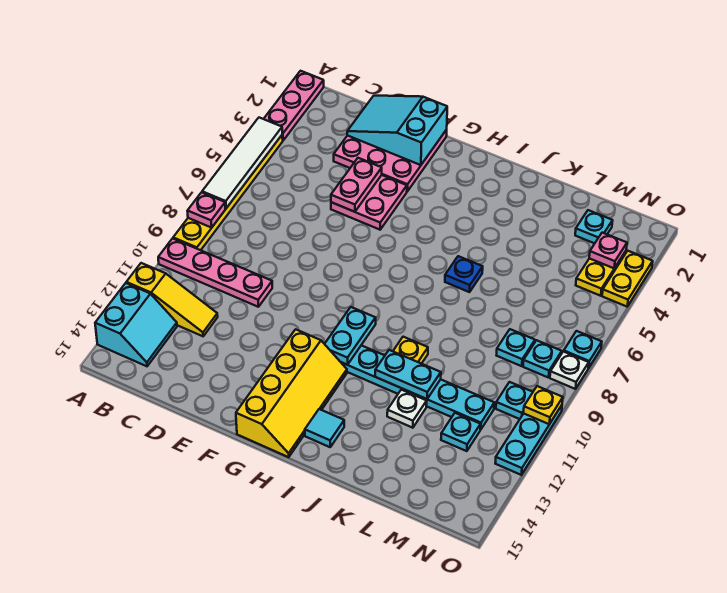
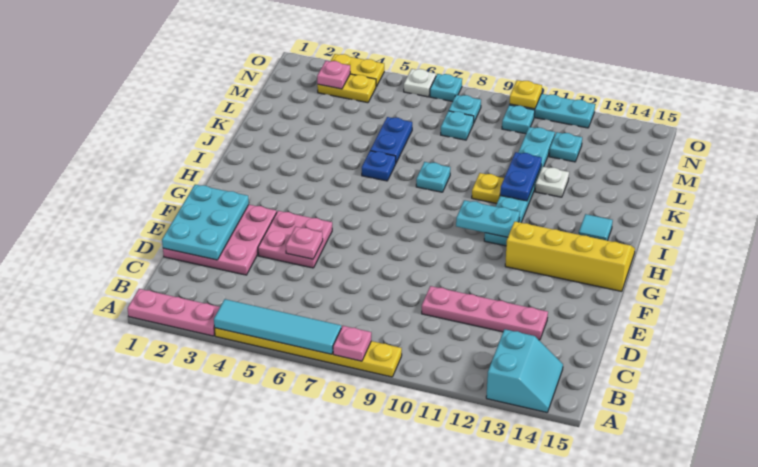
white 1x4 tile [202,118,282,208] -> cyan 1x4 tile [214,299,341,354]
pink 1x4 plate [158,239,272,307] -> pink 1x4 plate turned to [422,286,548,340]
yellow 1x3 slope [126,263,218,336] -> none
cyan 2x2 slope [95,283,177,366] -> cyan 2x2 slope turned to [486,329,563,412]
cyan 2x3 slope [347,96,447,165] -> cyan 2x3 plate [162,184,249,260]
pink 1x2 plate [331,158,382,212] -> pink 1x1 plate [286,227,323,259]
cyan 1x2 plate [375,350,441,399] -> blue 1x2 plate [500,152,542,201]
none -> blue 1x2 plate [370,117,412,163]
cyan 1x1 plate [575,210,613,243] -> cyan 1x1 plate moved to [416,162,450,192]
white 1x1 plate [550,351,589,389] -> white 1x1 plate moved to [404,69,436,97]

